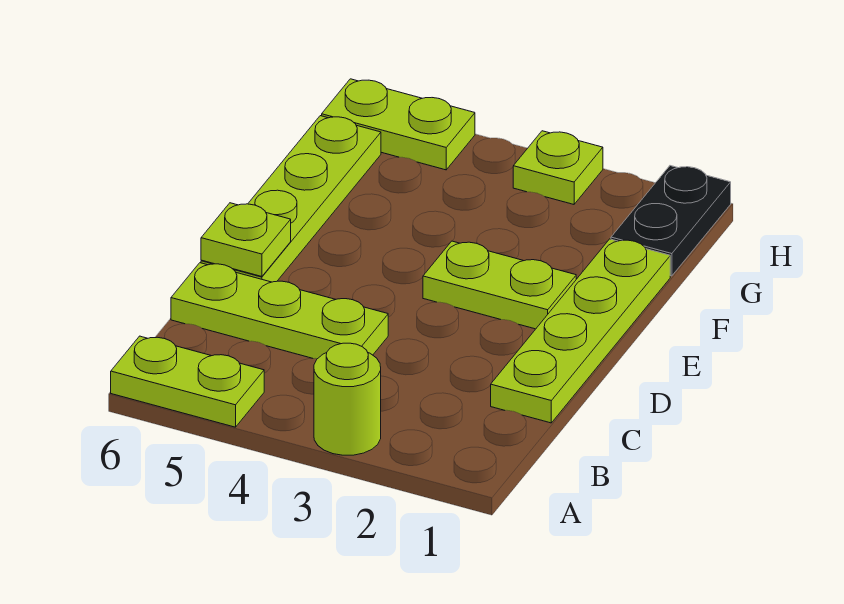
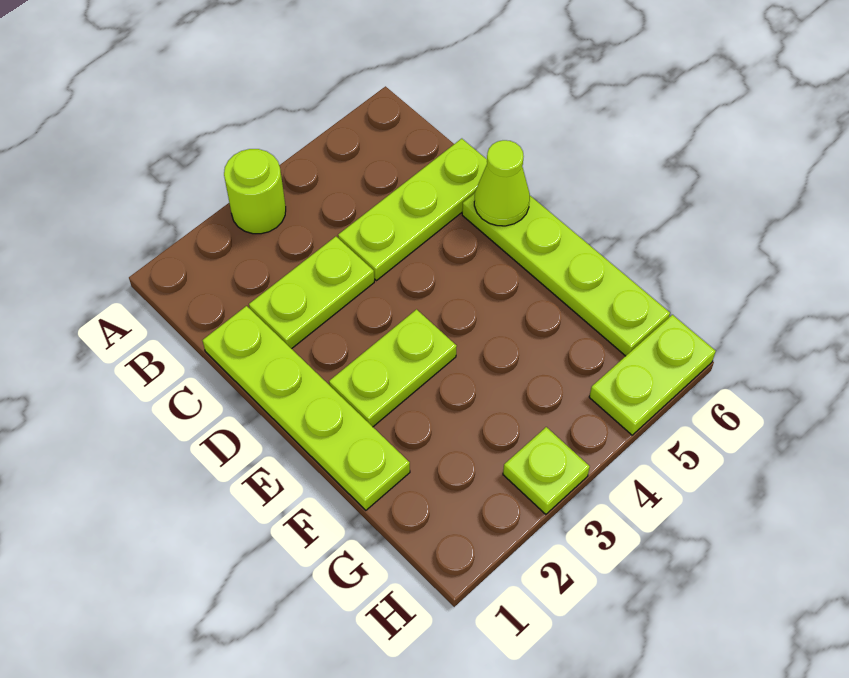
lime 1x2 plate [111,336,264,427] -> lime 1x2 plate moved to [249,237,374,349]
lime 1x1 plate [201,203,291,277] -> lime 1x1 cone [474,140,530,226]
black 1x2 plate [611,166,731,276] -> none

